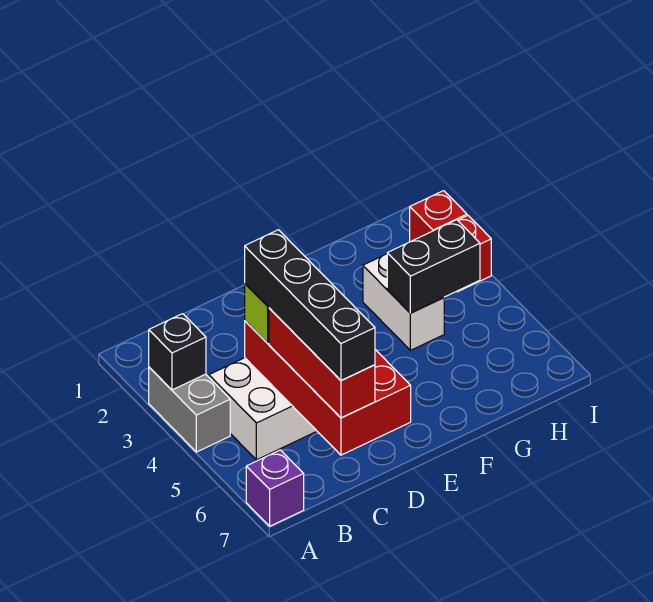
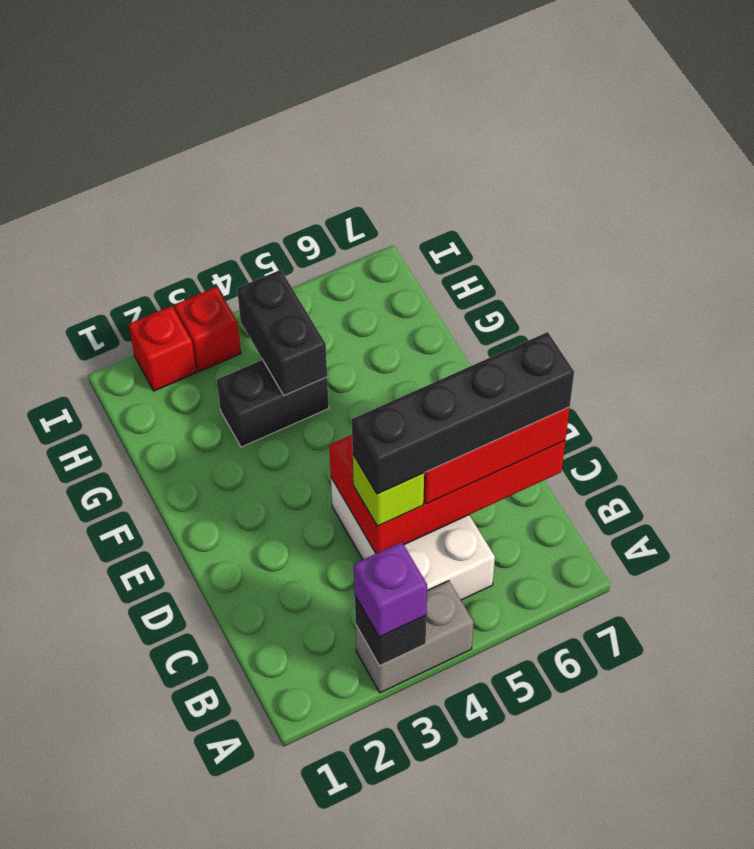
purple 1x1 brick [246,450,304,526] -> purple 1x1 brick moved to [354,542,427,637]
white 1x2 brick [363,254,444,350] -> black 1x2 brick [217,360,329,447]

